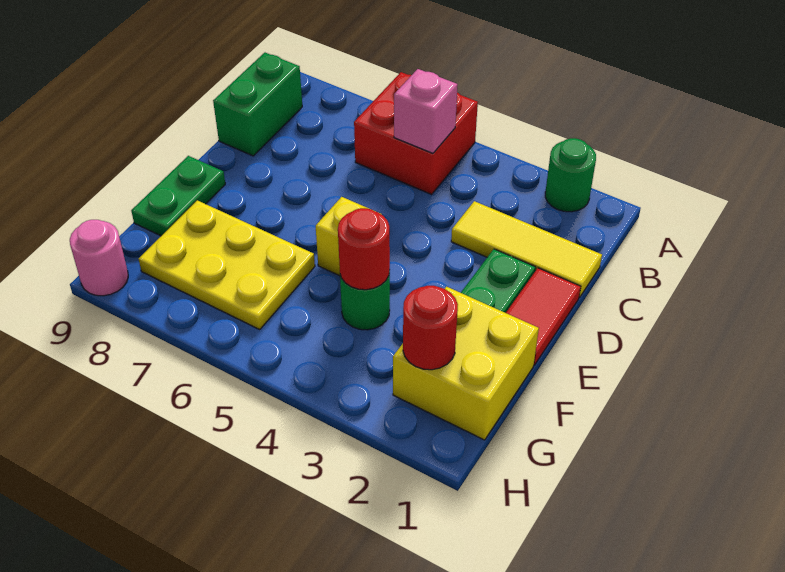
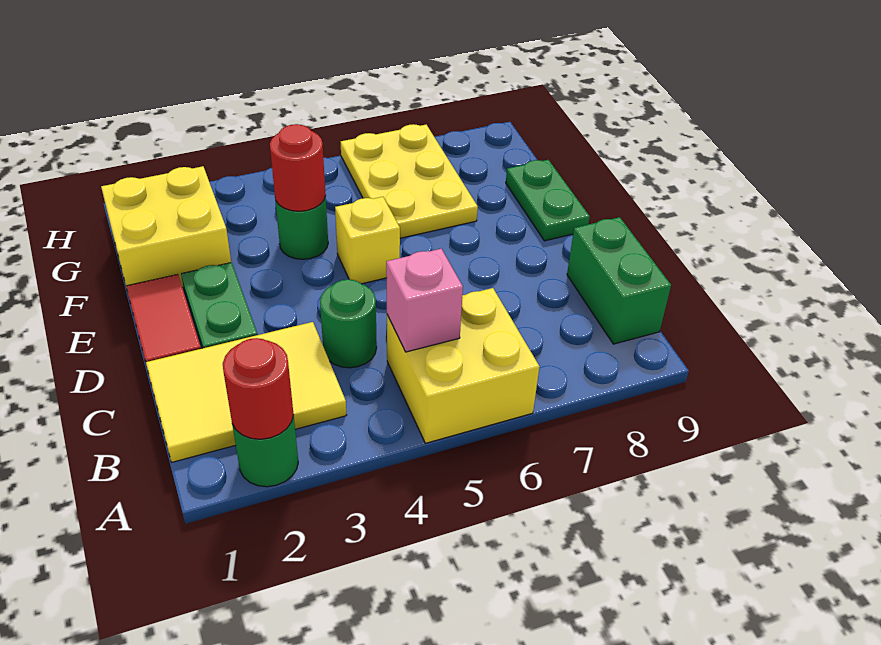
red 2x2 brick [354,72,478,194] -> yellow 2x2 brick [387,288,539,443]
yellow 1x3 tile [451,201,602,297] -> yellow 2x3 tile [146,322,346,462]
none -> green 1x1 round brick [320,279,377,368]
yellow 2x3 plate [139,200,315,329] -> yellow 2x3 plate turned to [341,124,478,238]
red 1x1 round brick [403,286,458,370] -> red 1x1 round brick moved to [223,338,294,439]
pink 1x1 round brick [70,220,128,296] -> none

